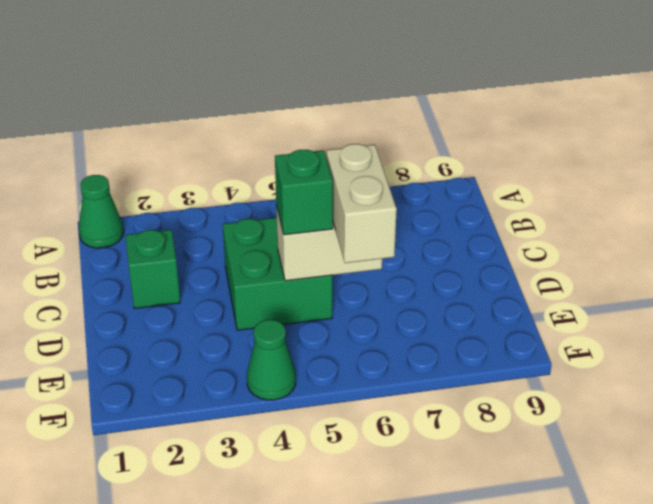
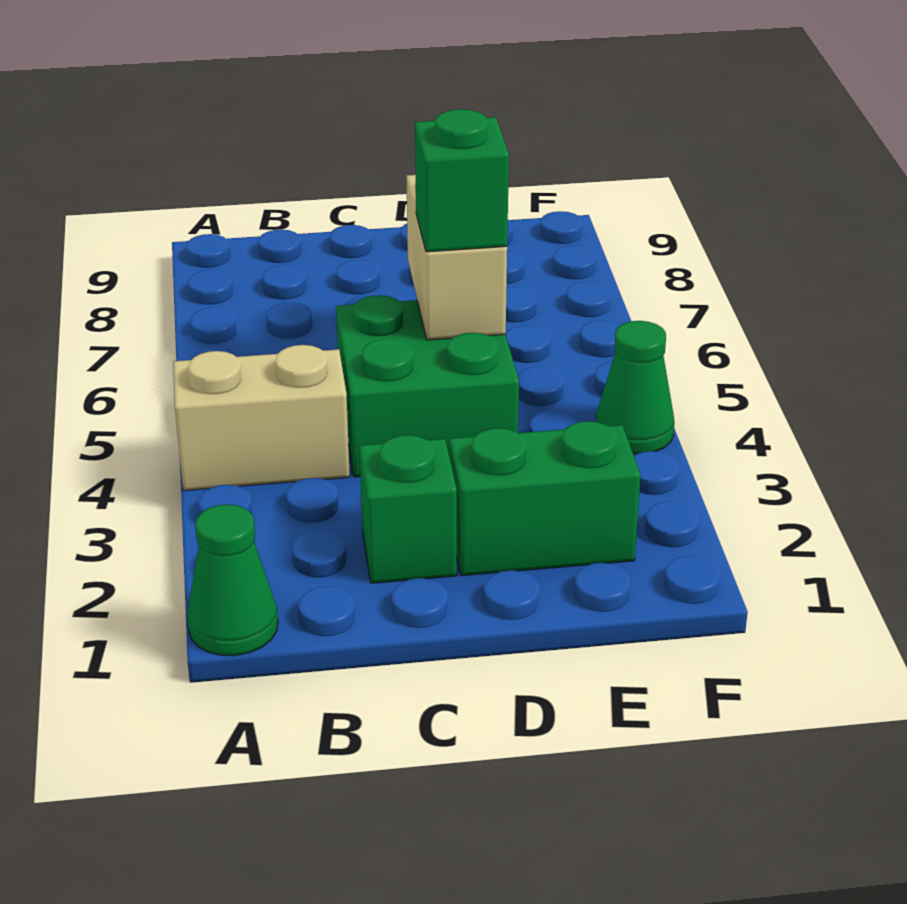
none -> green 1x2 brick [449,421,640,576]
tan 1x2 brick [326,144,397,263] -> tan 1x2 brick moved to [173,345,350,491]

